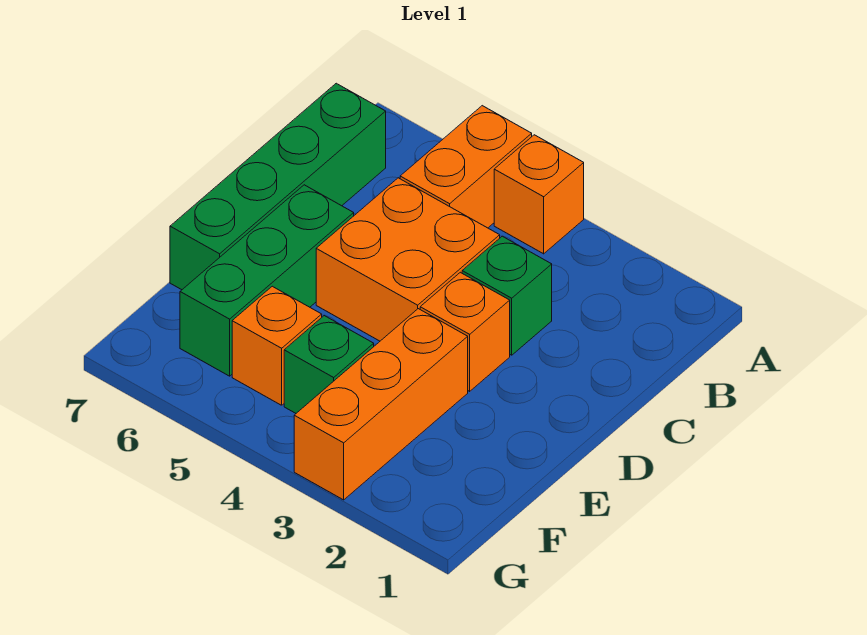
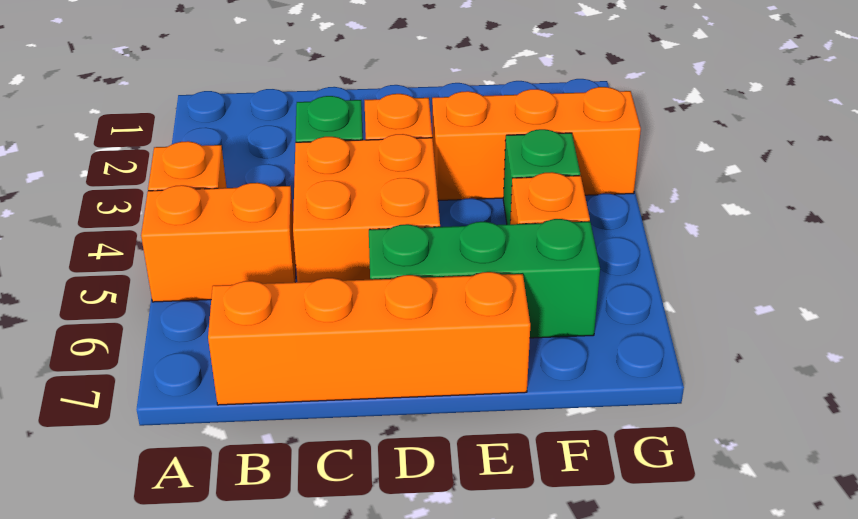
green 1x4 brick [170,83,386,290] -> orange 1x4 brick [208,272,530,405]

